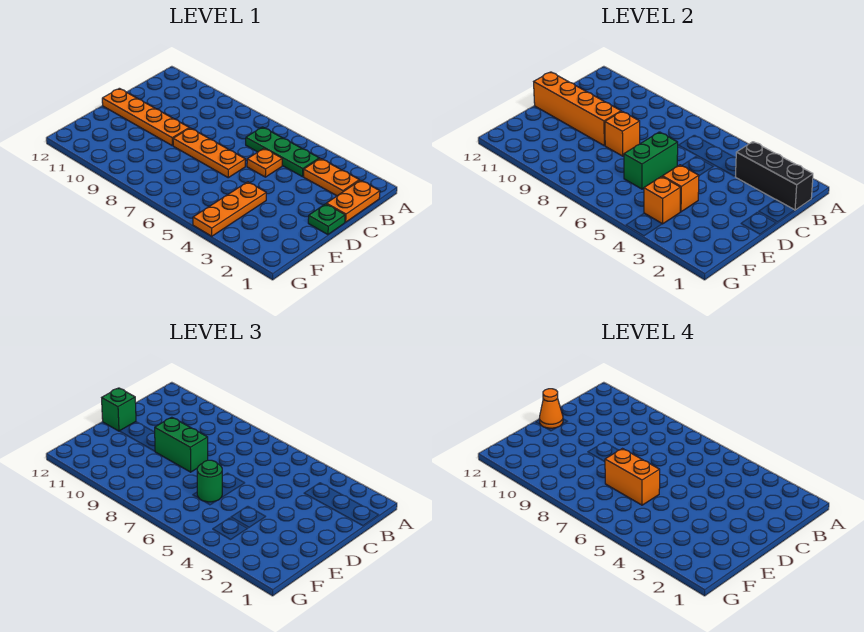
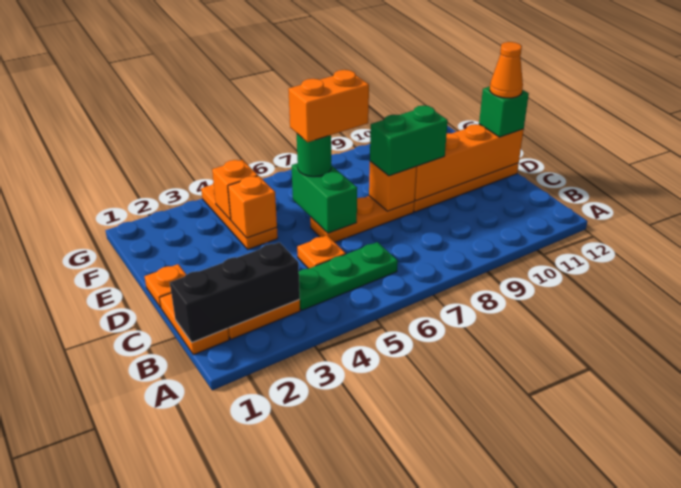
green 1x1 plate [308,204,345,235] -> orange 1x1 plate [144,264,186,308]

